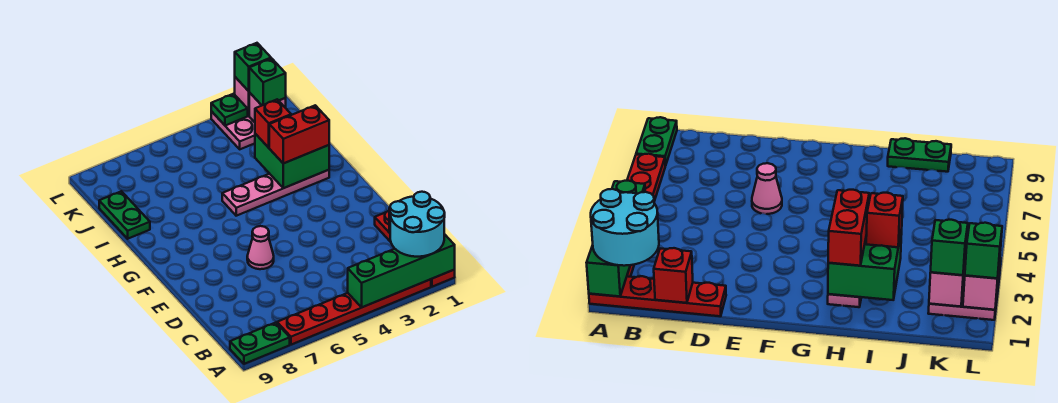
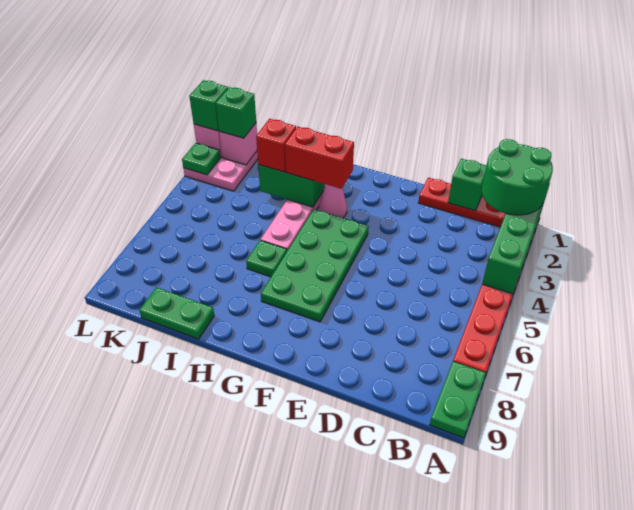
cyan 2x2 round brick [390,192,445,257] -> green 2x2 round brick [482,139,553,215]
red 1x1 brick [654,248,693,303] -> green 1x1 brick [448,159,486,211]
pink 1x1 cone [247,226,274,269] -> pink 1x1 cone moved to [319,184,347,218]
none -> green 2x4 plate [261,209,369,322]
red 1x2 brick [269,105,329,163] -> red 1x2 brick turned to [285,127,354,189]
none -> green 1x1 plate [246,240,287,277]

